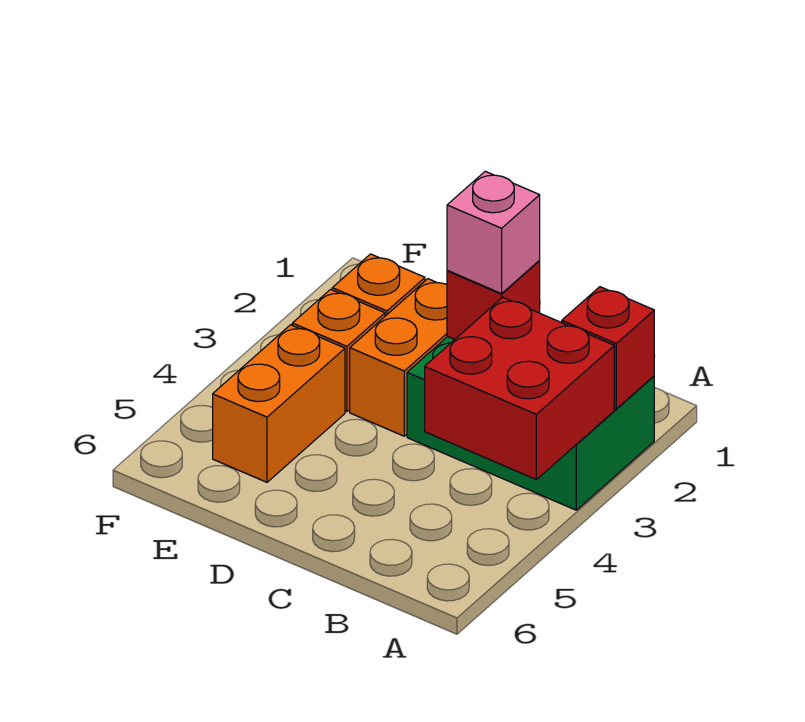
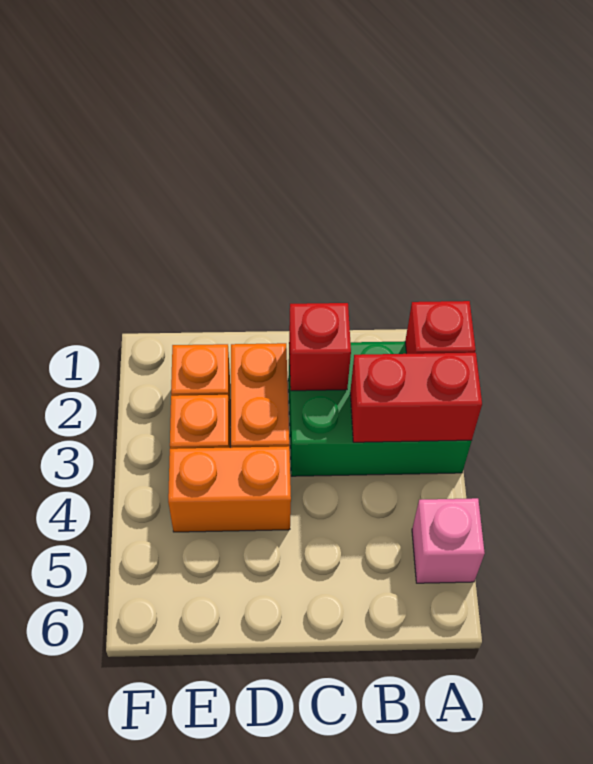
red 2x2 brick [425,297,614,480] -> red 1x2 brick [350,353,482,442]
pink 1x1 brick [447,171,540,294] -> pink 1x1 brick moved to [412,498,485,583]
orange 1x2 brick [213,325,345,482] -> orange 1x2 brick turned to [168,446,291,532]

